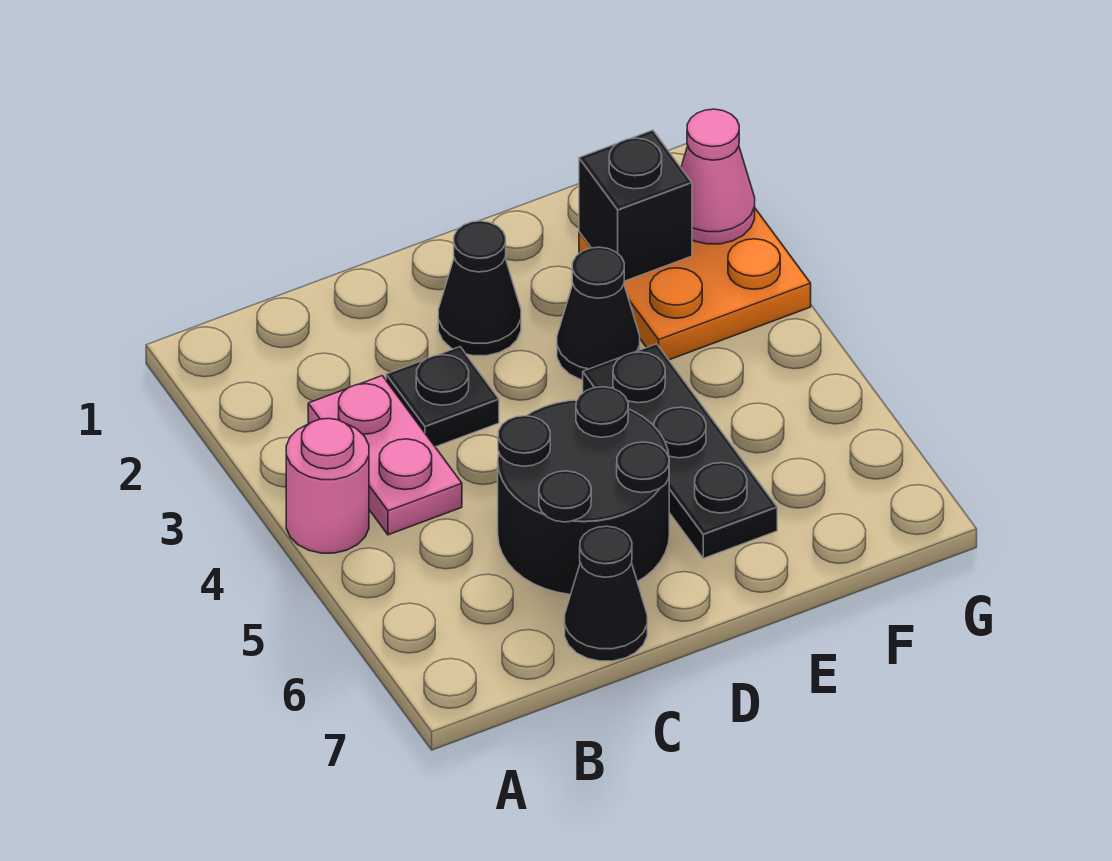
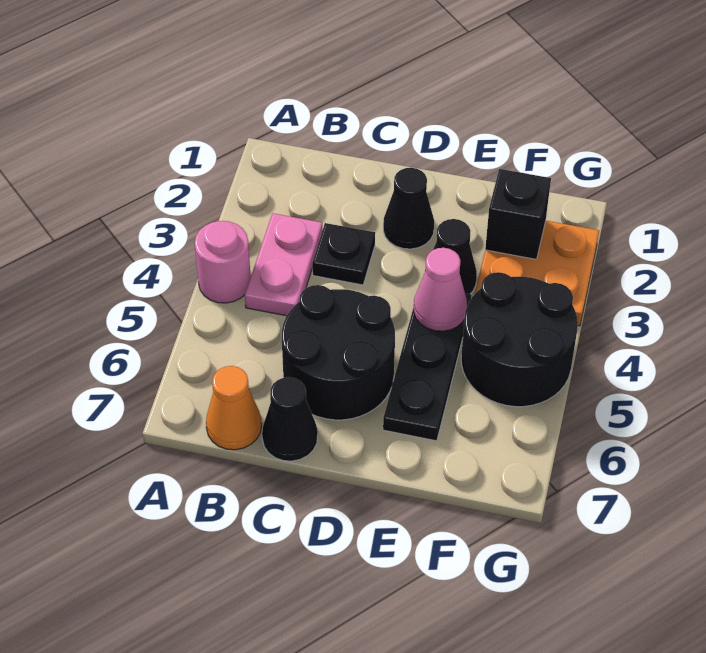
none -> orange 1x1 cone [206,366,262,450]
none -> black 2x2 round brick [461,272,578,407]
pink 1x1 cone [681,109,755,244] -> pink 1x1 cone moved to [414,248,467,331]

